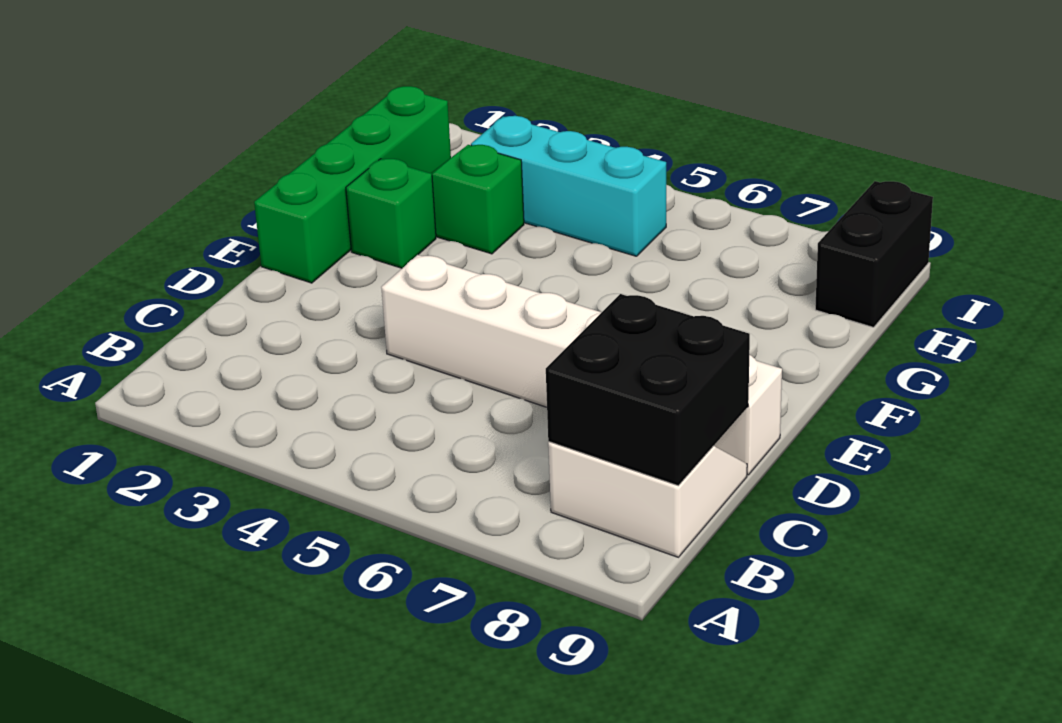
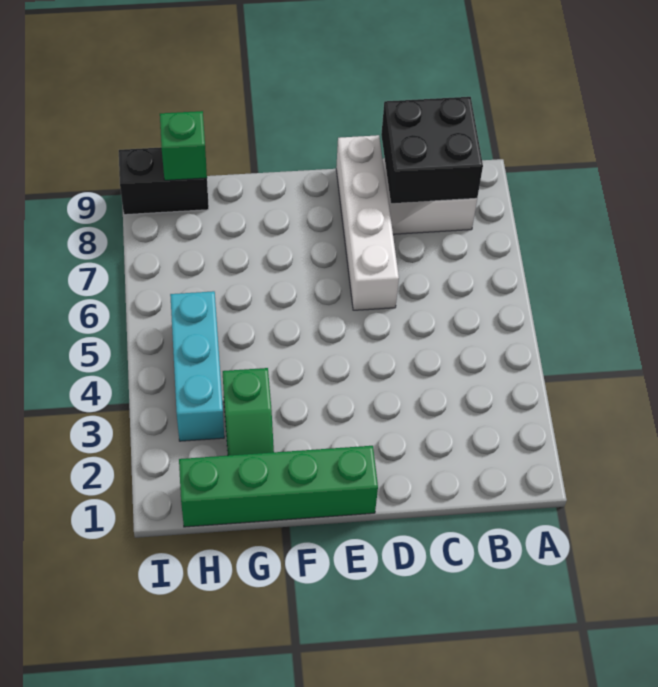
white 1x6 brick [381,255,782,475] -> white 1x4 brick [336,135,399,310]
green 1x1 brick [346,159,436,268] -> green 1x1 brick moved to [160,111,207,180]

